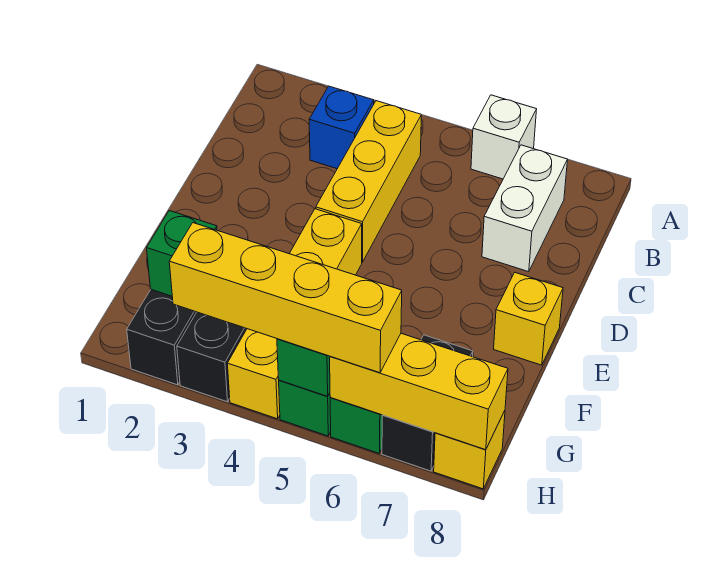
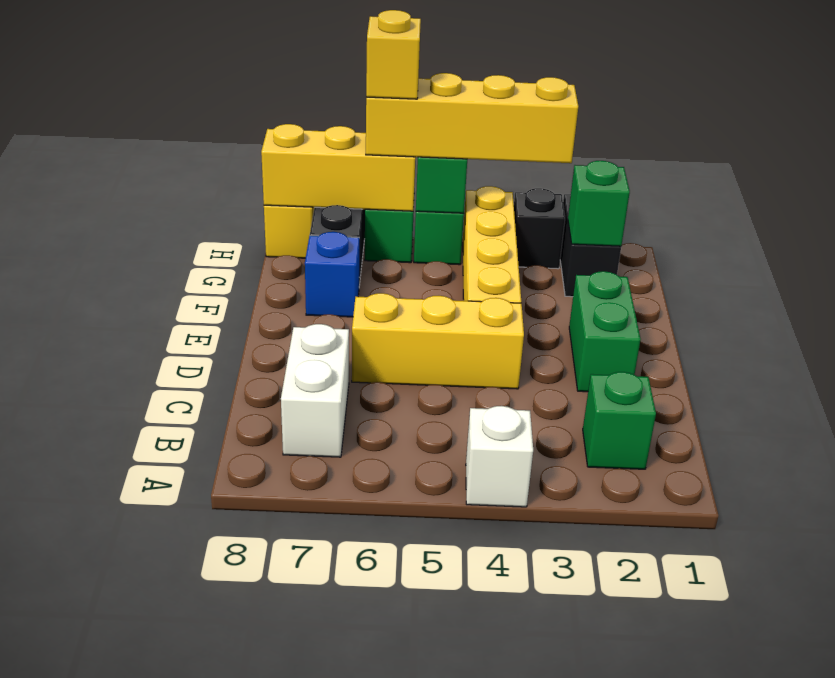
white 1x1 brick [471,95,537,179] -> white 1x1 brick moved to [466,406,533,507]
none -> green 1x1 brick [583,372,656,469]
blue 1x1 brick [309,86,374,169] -> blue 1x1 brick moved to [305,232,359,317]
yellow 1x3 brick [316,101,421,262] -> yellow 1x3 brick turned to [352,293,524,389]
none -> green 1x2 brick [569,271,641,392]
yellow 1x1 brick [494,273,563,365] -> yellow 1x1 brick moved to [366,10,421,99]

